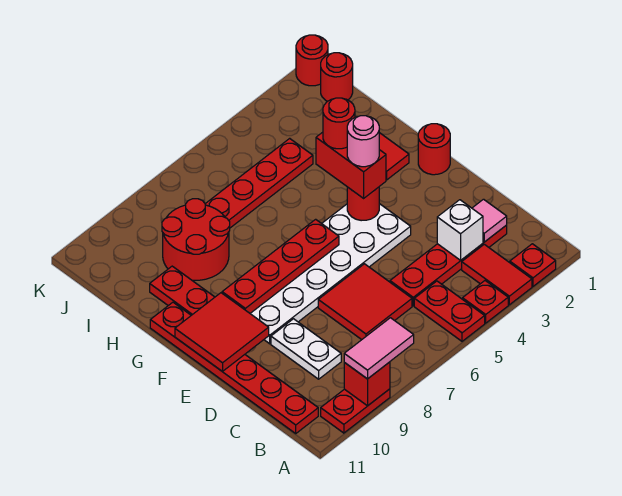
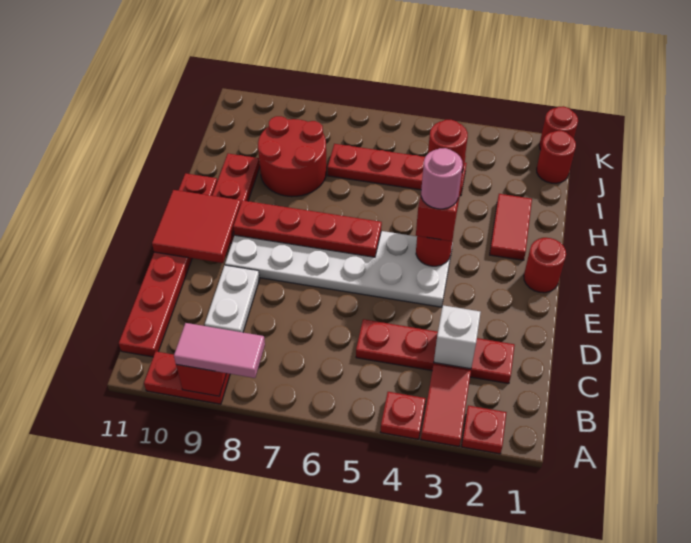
red 1x2 plate [414,281,485,341] -> none
pink 1x1 tile [472,199,507,242] -> none
red 2x2 tile [318,264,412,340] -> none

